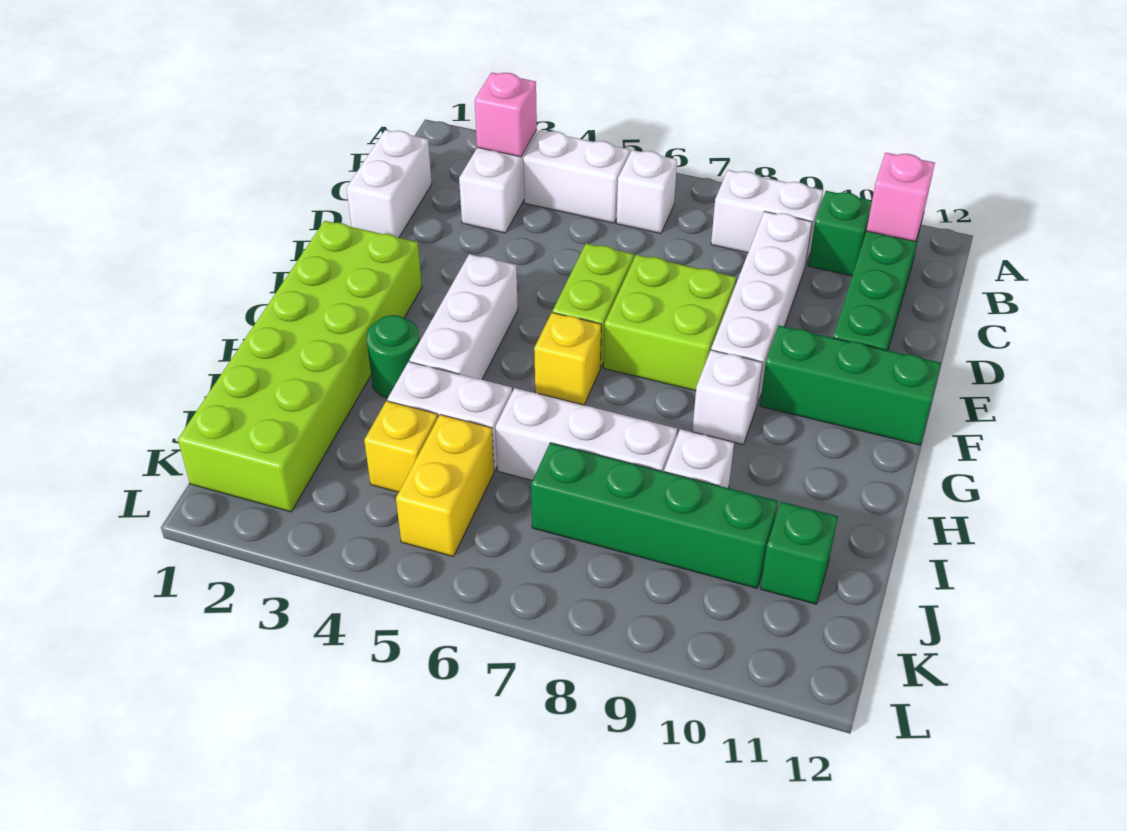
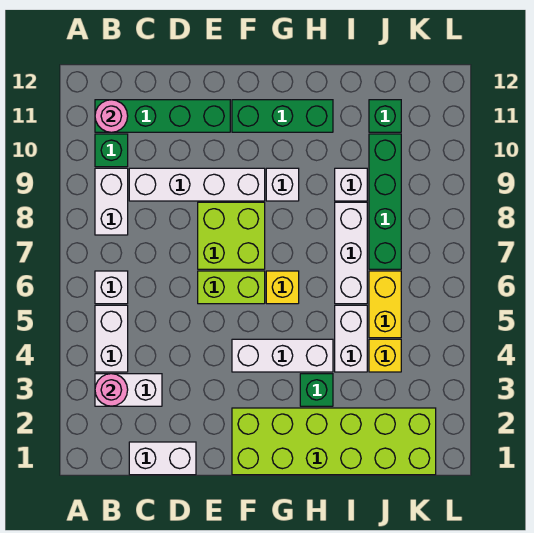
pink 1x1 brick [475,72,537,157] -> pink 1x1 round brick [95,374,128,406]
pink 1x1 brick [867,153,935,242] -> pink 1x1 round brick [95,100,128,132]
green 1x3 brick [760,326,941,445] -> green 1x3 brick turned to [232,100,333,132]
green 1x1 round brick [366,315,420,398] -> green 1x1 brick [300,374,333,406]
yellow 1x2 brick [396,415,494,557] -> yellow 1x2 brick turned to [369,271,401,338]

